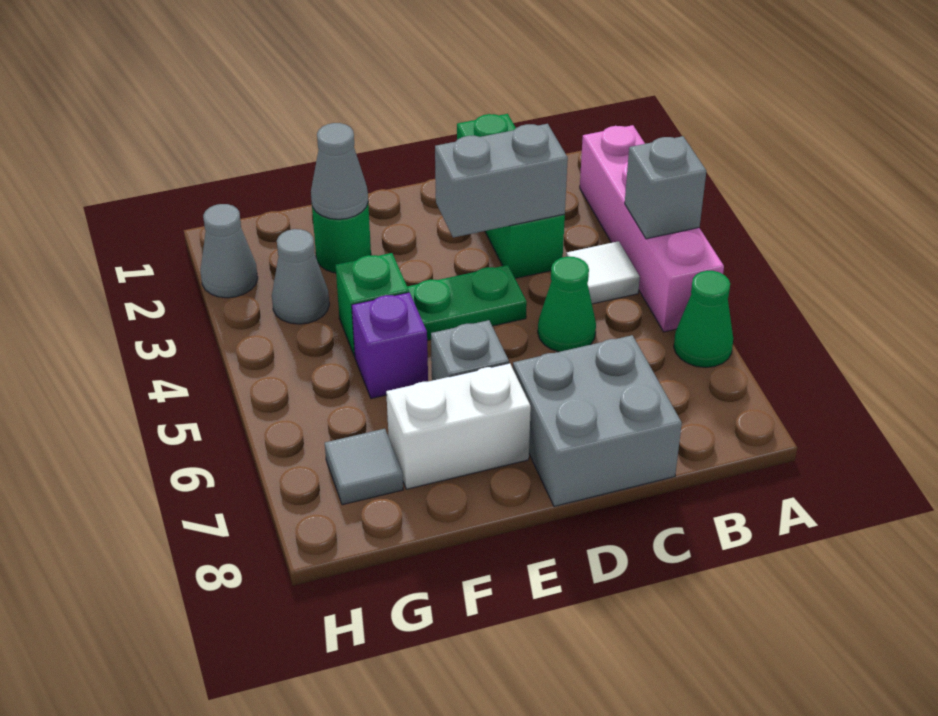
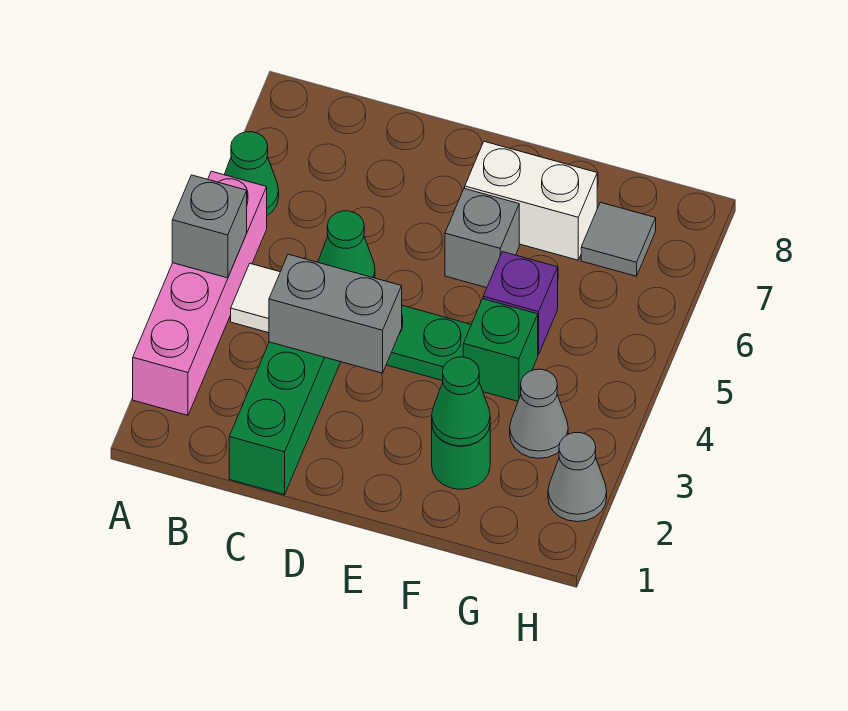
grey 2x2 brick [513,335,682,506] -> none
grey 1x1 cone [311,123,368,219] -> green 1x1 cone [432,357,490,446]

